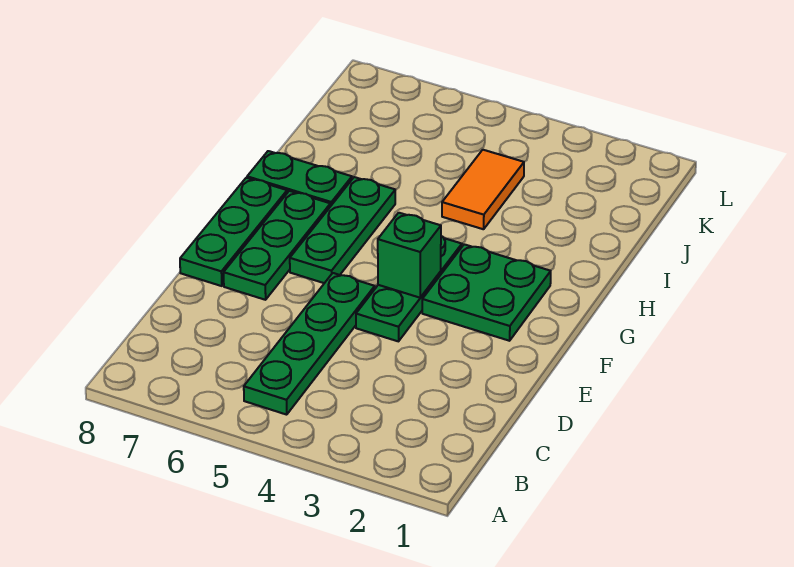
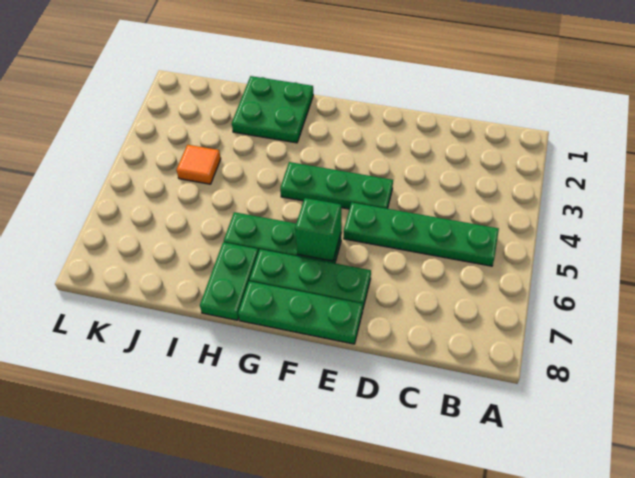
green 2x2 plate [422,244,551,341] -> green 2x2 plate moved to [232,76,313,143]
green 1x1 brick [378,213,441,298] -> green 1x1 brick moved to [295,198,341,261]
orange 1x2 tile [442,150,524,229] -> orange 1x1 tile [176,145,221,184]

